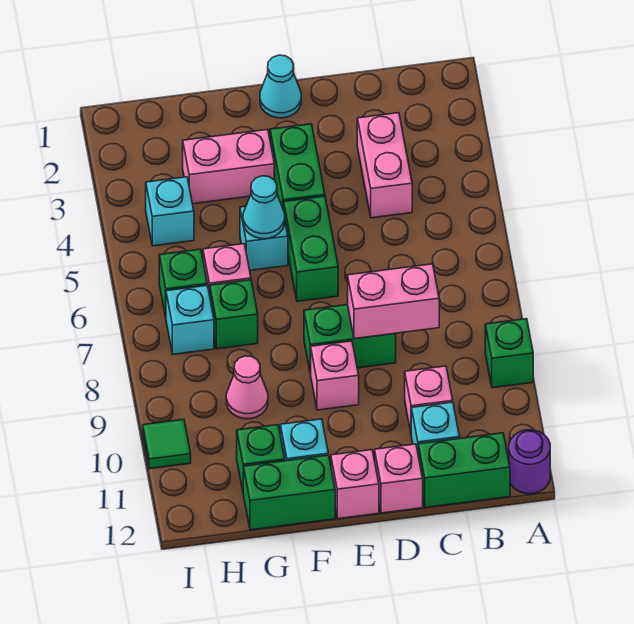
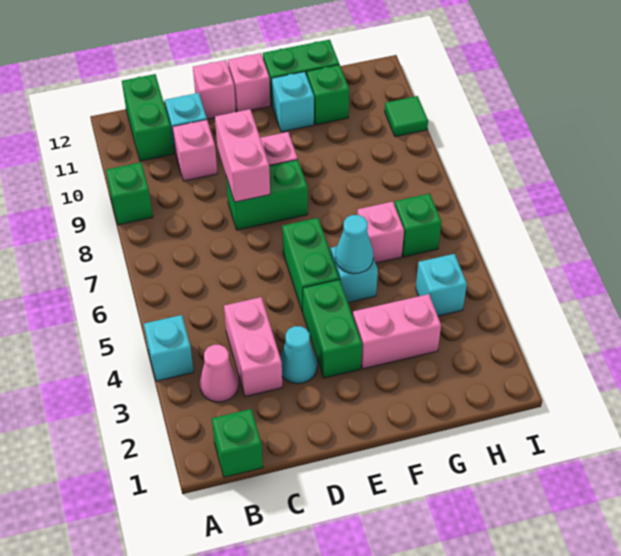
purple 1x1 round brick [509,430,550,494] -> none
green 1x2 brick [418,433,510,507] -> green 1x2 brick turned to [122,74,174,161]
pink 1x2 brick [348,264,439,339] -> pink 1x2 brick turned to [215,109,270,202]
cyan 1x1 cone [260,55,301,118] -> cyan 1x1 cone moved to [280,326,317,383]
green 1x1 brick [210,280,258,349] -> green 1x1 brick moved to [212,409,263,477]
pink 1x1 cone [226,356,268,419] -> pink 1x1 cone moved to [200,345,239,402]
cyan 1x1 brick [166,285,214,354] -> cyan 1x1 brick moved to [144,315,194,381]

